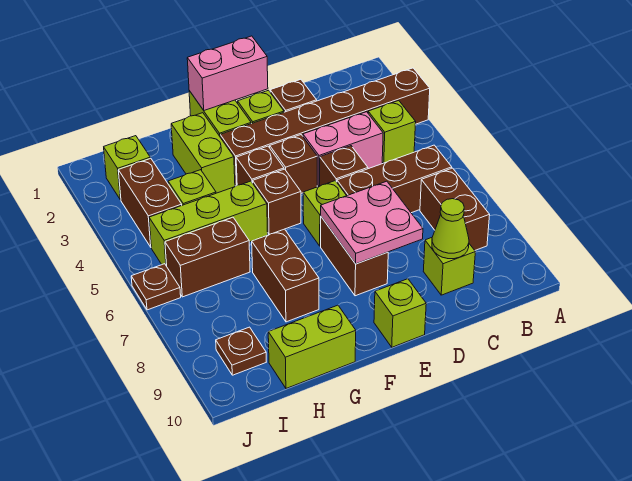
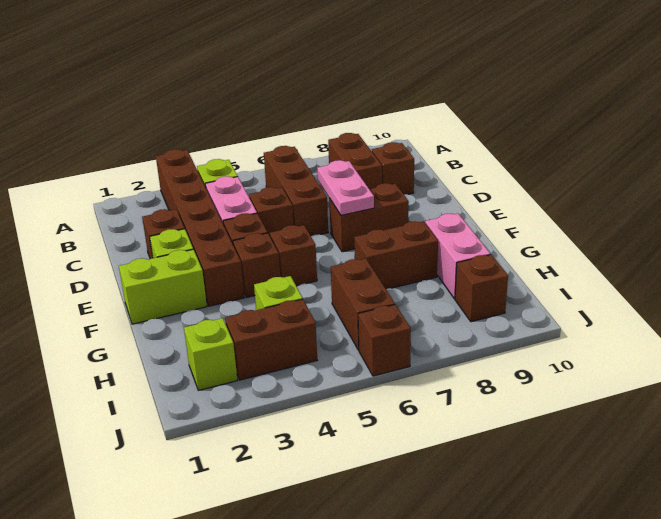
brown 1x2 brick [420,168,490,250] -> brown 1x2 brick turned to [328,133,382,189]
lime 1x1 brick [423,238,475,295] -> brown 1x1 brick [372,142,414,194]
lime 1x1 cone [432,199,469,259] -> none
pink 2x2 plate [321,181,423,264] -> pink 1x2 plate [317,160,374,215]
pink 1x2 brick [187,36,268,110] -> pink 1x2 brick moved to [425,214,490,299]
lime 1x1 brick [303,181,347,246] -> none
lime 1x1 brick [374,279,426,347] -> none
lime 1x2 brick [171,113,235,193] -> none
lime 1x3 brick [149,181,268,266] -> none
lime 1x2 brick [268,305,356,388] -> none
brown 1x1 plate [216,327,266,375] -> brown 1x1 brick [455,255,508,322]
brown 1x1 plate [131,264,181,310] -> brown 1x1 brick [358,304,411,376]

